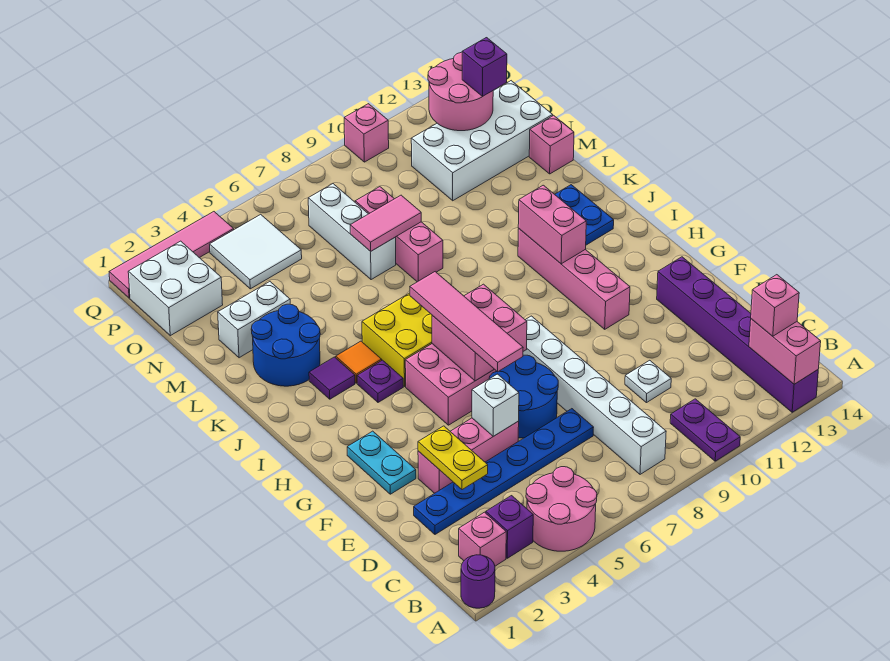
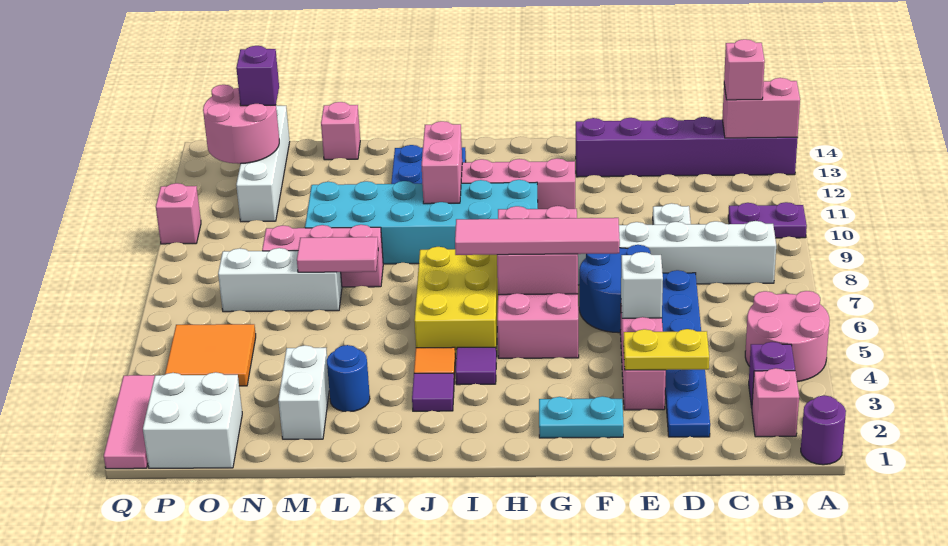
none -> cyan 2x6 brick [305,180,538,264]
purple 1x1 plate [357,360,403,402] -> purple 1x1 tile [456,347,496,385]
pink 1x2 brick [518,185,586,264] -> pink 1x2 brick turned to [422,121,462,204]
blue 2x2 round brick [251,304,320,386] -> blue 1x1 round brick [327,345,370,412]
pink 1x2 tile [350,195,421,251] -> pink 1x2 tile turned to [297,237,378,272]
white 2x4 brick [411,81,553,201] -> white 1x4 brick [236,105,290,222]
white 2x2 tile [210,214,302,289] -> orange 2x2 tile [165,324,256,386]
pink 1x4 tile [109,212,234,298] -> pink 1x3 tile [104,375,155,469]

